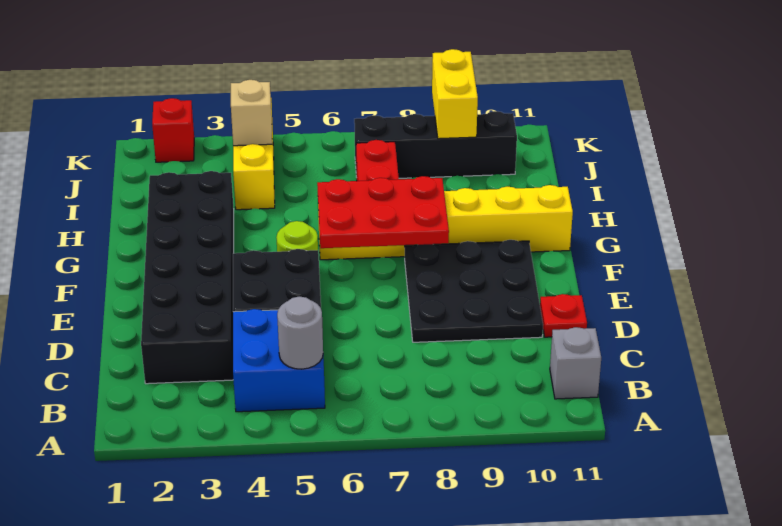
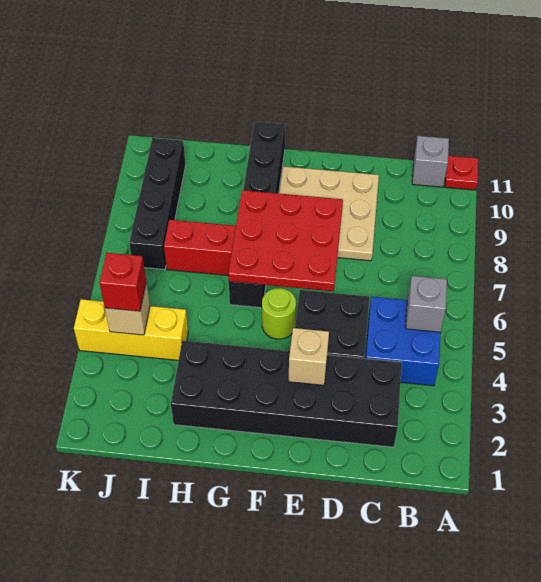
grey 1x1 round brick [277,297,323,369] -> grey 1x1 brick [406,276,447,332]
black 3x3 plate [405,240,543,342] -> tan 3x3 plate [279,166,379,261]
red 1x1 plate [540,294,587,337] -> red 1x1 plate moved to [445,156,478,190]
none -> tan 1x1 brick [288,328,329,385]
red 2x3 plate [317,176,449,248] -> red 3x3 plate [228,190,343,291]
yellow 1x6 brick [318,185,573,260] -> black 1x6 brick [229,122,285,308]
yellow 1x2 brick [432,49,478,139] -> none
red 1x1 brick [152,98,194,162] -> red 1x1 brick moved to [99,253,146,311]

